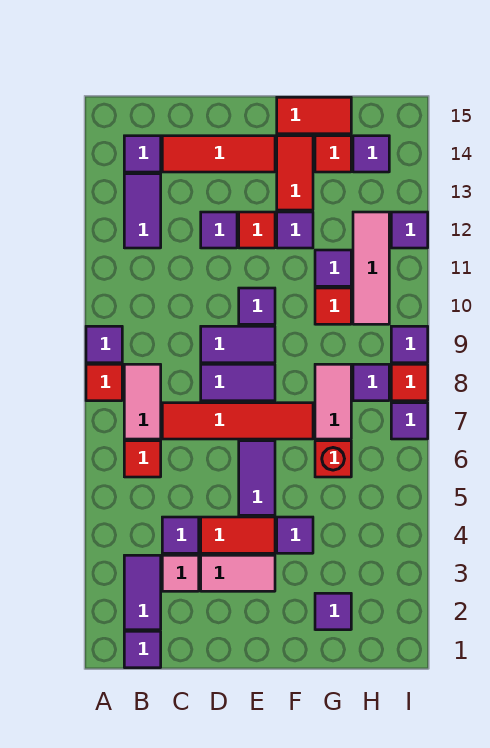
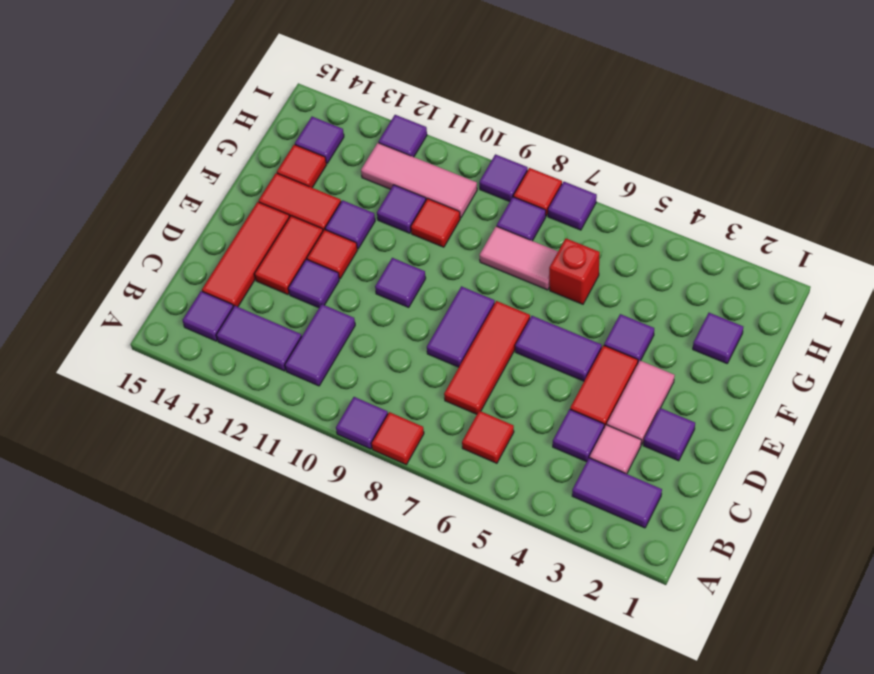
purple 1x1 tile [124,631,161,668] -> purple 1x1 tile moved to [643,408,695,461]
pink 1x2 tile [124,364,161,439] -> none
red 1x4 tile [162,403,313,439] -> red 1x3 tile [444,301,530,414]
purple 1x2 tile [201,326,275,363] -> purple 1x2 tile moved to [285,304,355,386]
red 1x2 tile [277,97,351,134] -> red 1x2 tile moved to [255,216,323,295]

